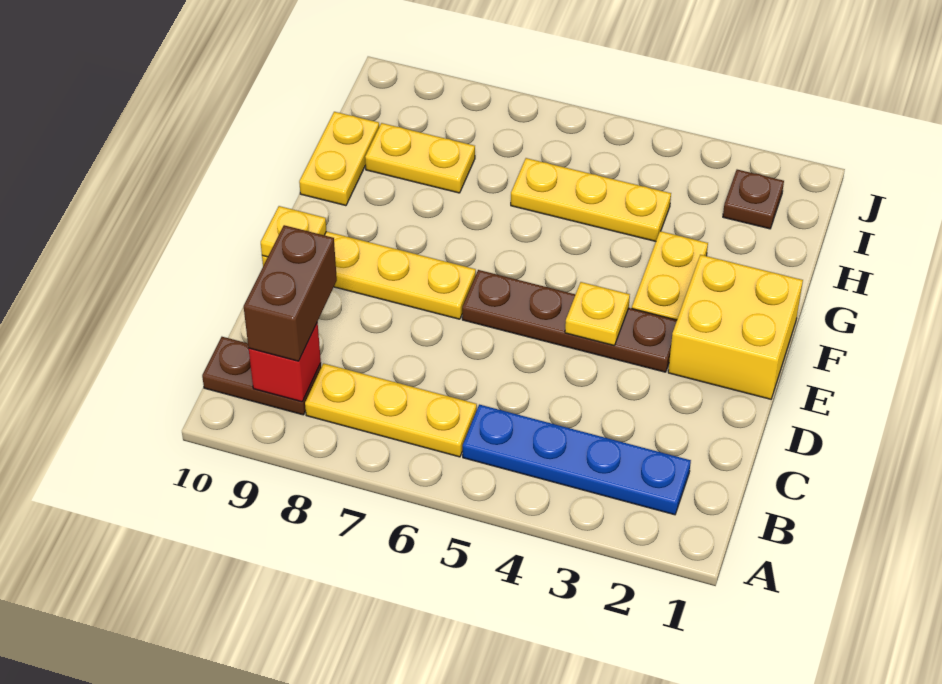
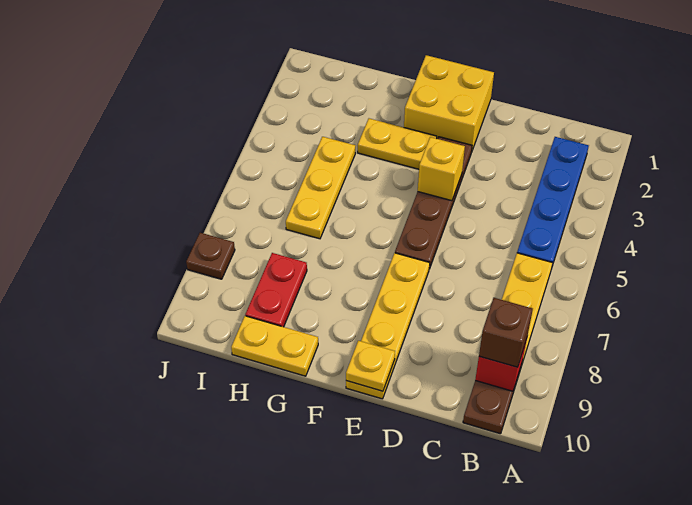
brown 1x2 brick [244,225,337,361] -> brown 1x1 brick [479,298,533,367]
yellow 1x1 plate [565,282,630,346] -> yellow 1x1 brick [418,137,465,201]
yellow 1x2 plate [365,123,475,193] -> red 1x2 plate [245,253,307,327]
brown 1x1 plate [723,170,784,229] -> brown 1x1 plate moved to [186,233,235,279]

